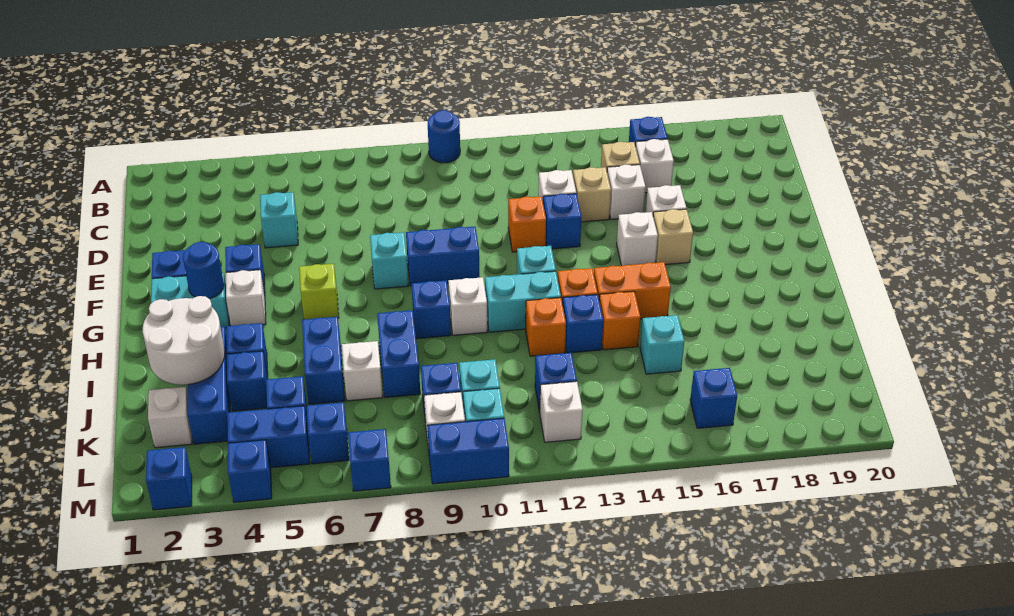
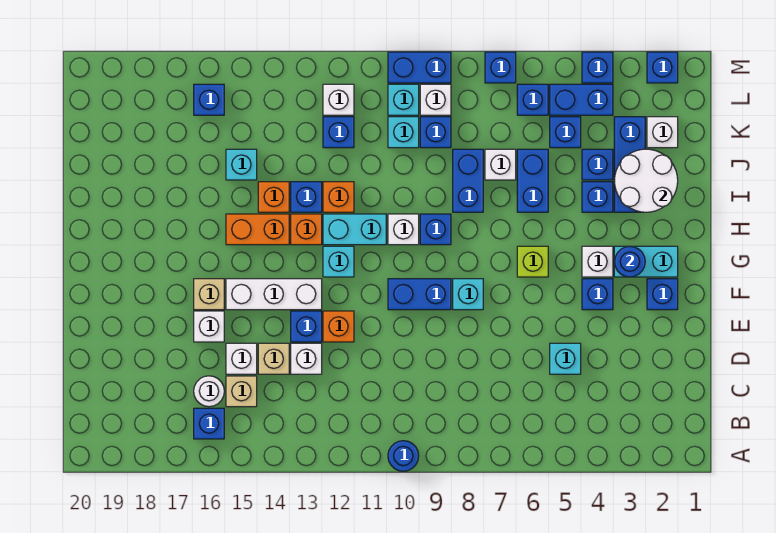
white 1x1 brick [636,139,674,193] -> white 1x1 round brick [194,376,224,407]
white 1x1 brick [617,212,658,266] -> white 1x3 brick [226,279,322,310]

